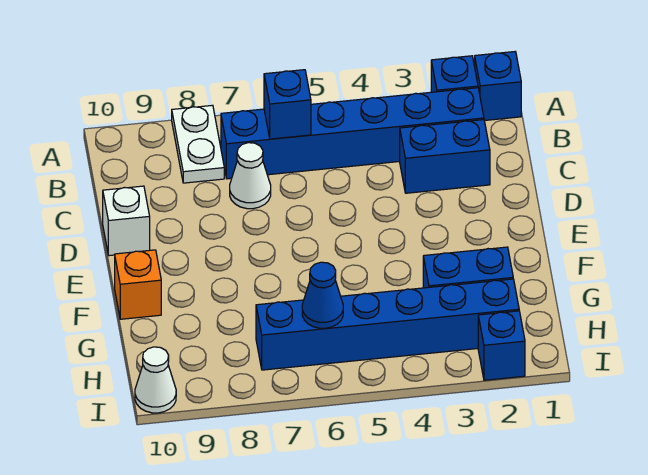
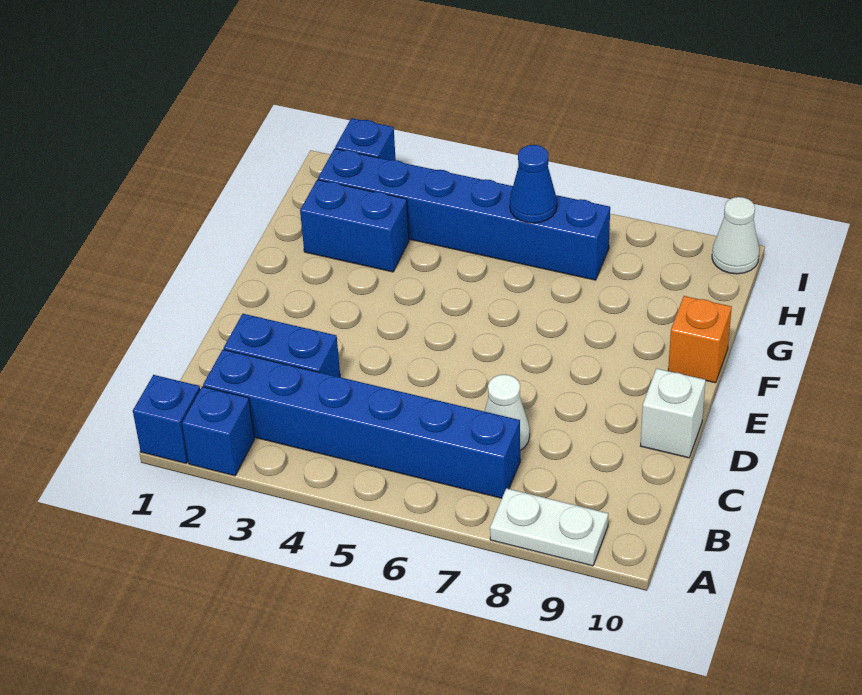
white 1x2 plate [172,105,224,183] -> white 1x2 plate turned to [490,488,608,566]
blue 1x1 brick [264,70,311,139] -> none

